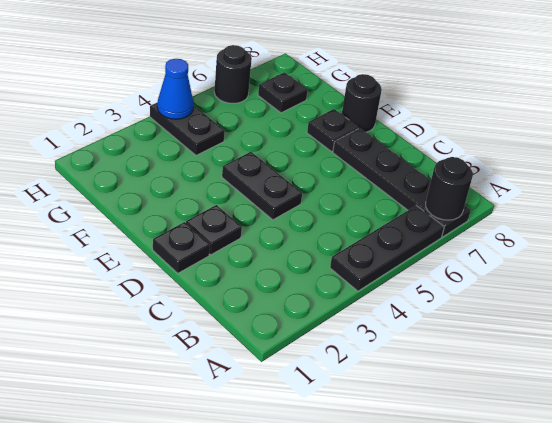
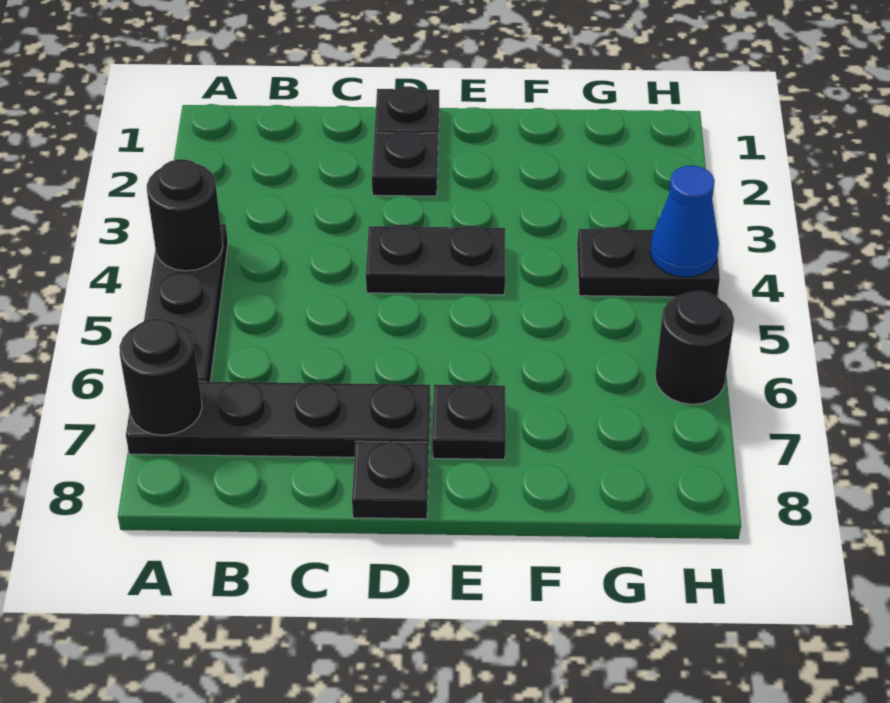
black 1x1 round brick [342,74,382,132] -> black 1x1 round brick moved to [147,159,223,271]
black 1x1 plate [258,72,308,113] -> black 1x1 plate moved to [352,441,429,519]

